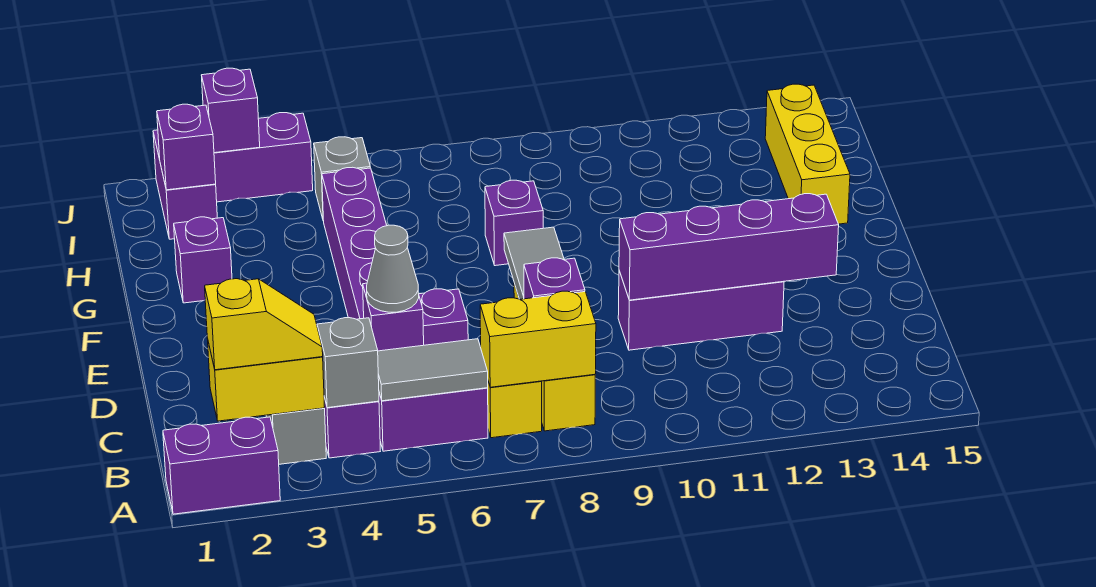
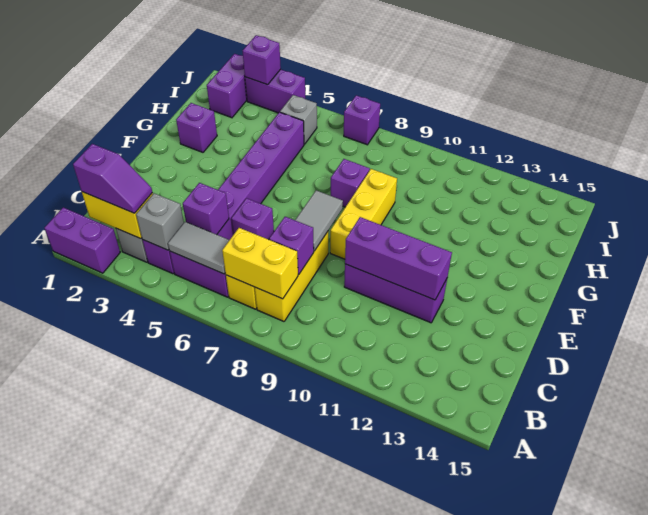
yellow 1x2 slope [205,279,323,370] -> purple 1x2 slope [73,144,152,213]
grey 1x1 cone [367,225,419,312] -> none
purple 1x4 brick [619,194,839,300] -> purple 1x3 brick [345,217,452,300]
yellow 1x3 brick [765,84,850,224] -> yellow 1x3 brick moved to [330,169,397,259]
purple 1x1 brick [157,104,216,190] -> purple 1x1 brick moved to [344,95,380,145]

